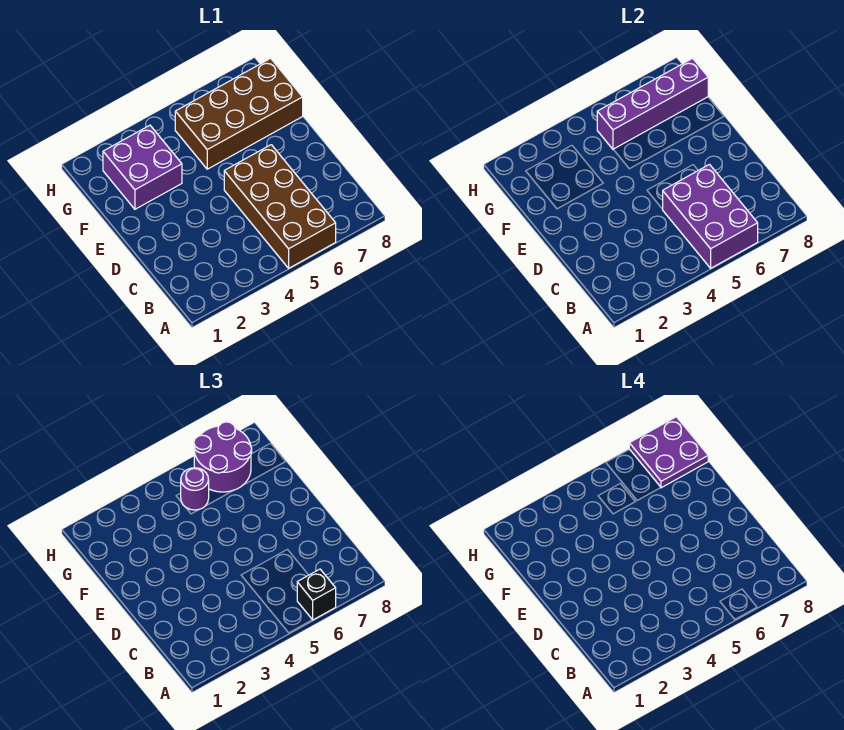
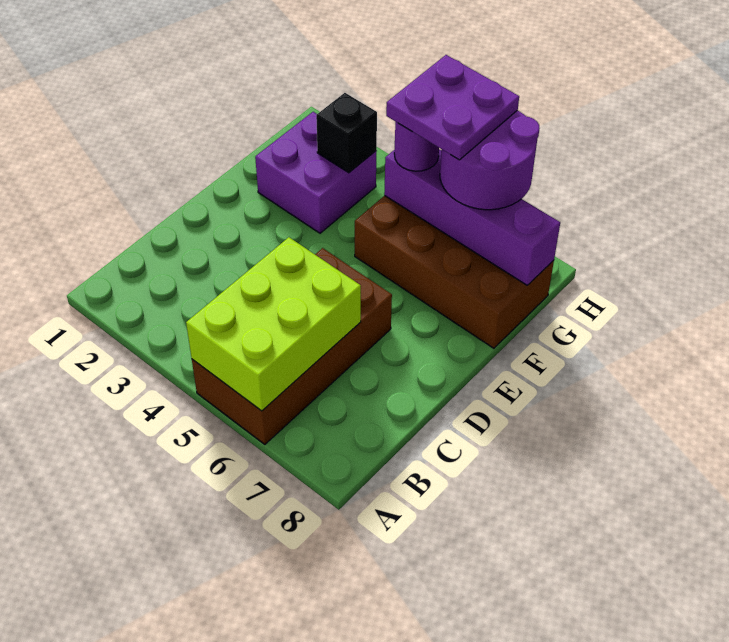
purple 2x3 brick [663,165,758,268] -> lime 2x3 brick [186,237,361,411]
black 1x1 brick [297,569,336,620] -> black 1x1 brick moved to [316,93,377,173]
purple 2x2 plate [629,417,708,488] -> purple 2x2 plate moved to [386,55,519,160]

